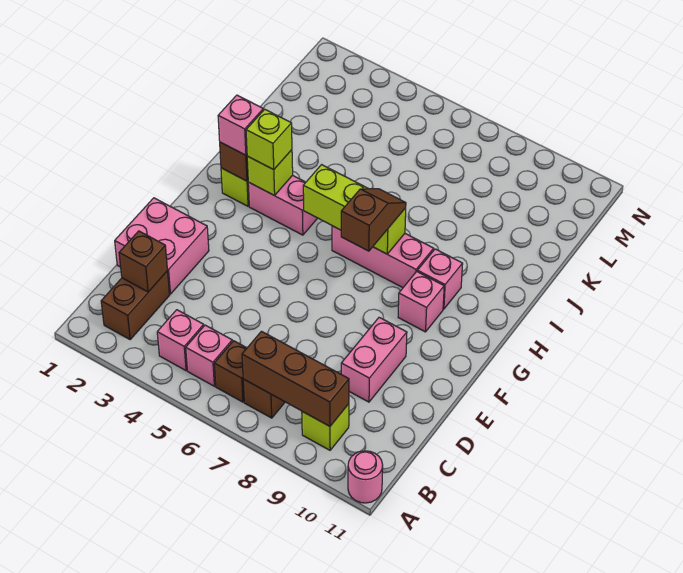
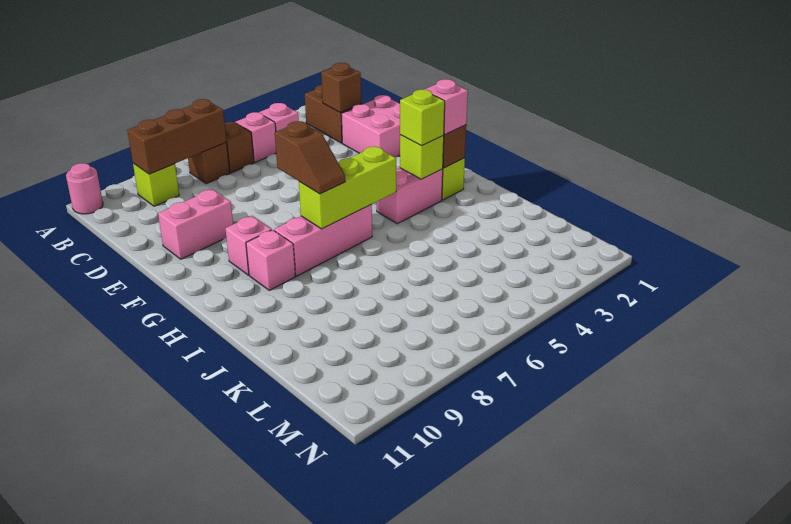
pink 1x2 brick [341,317,407,402] -> pink 1x2 brick turned to [158,189,233,259]

